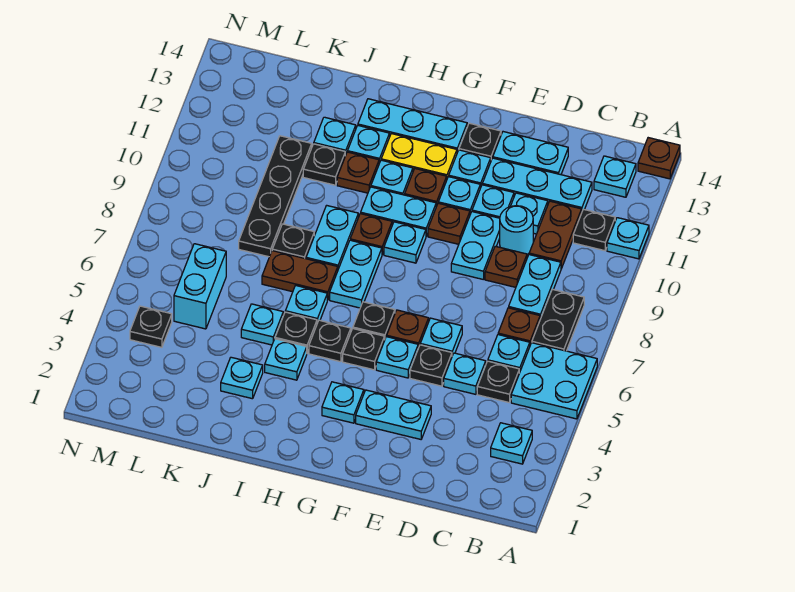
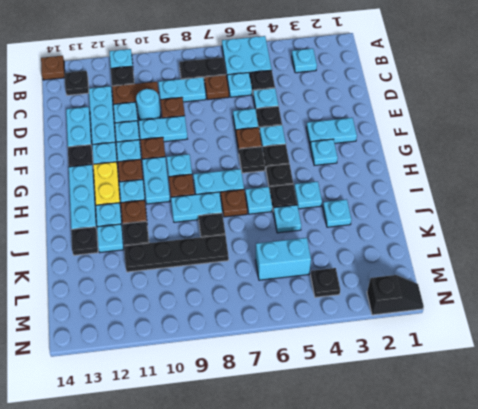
cyan 1x1 plate [594,156,636,197] -> black 1x1 plate [65,71,89,95]
cyan 1x2 plate [356,390,431,439] -> cyan 1x2 plate turned to [306,118,357,145]
brown 1x2 plate [262,251,338,300] -> brown 1x1 plate [221,189,247,217]
none -> black 1x1 plate [71,227,98,255]
none -> black 1x2 slope [367,275,424,315]

